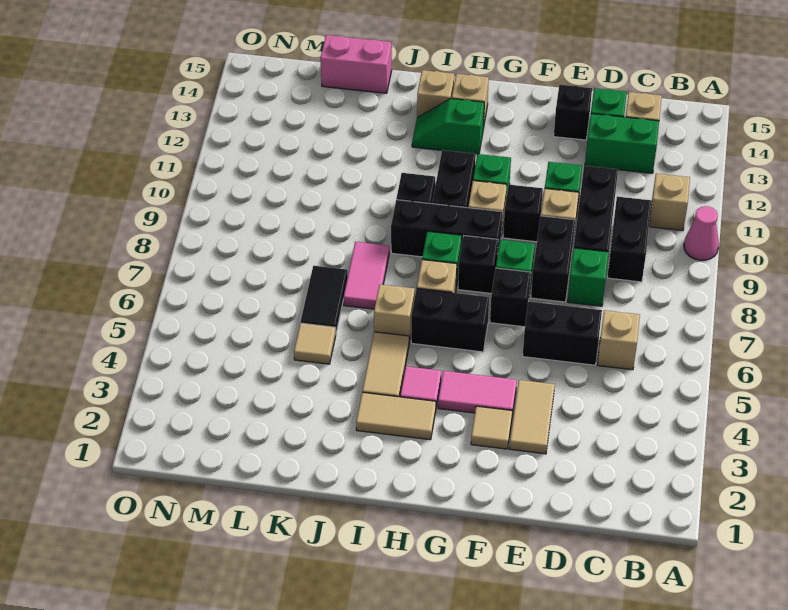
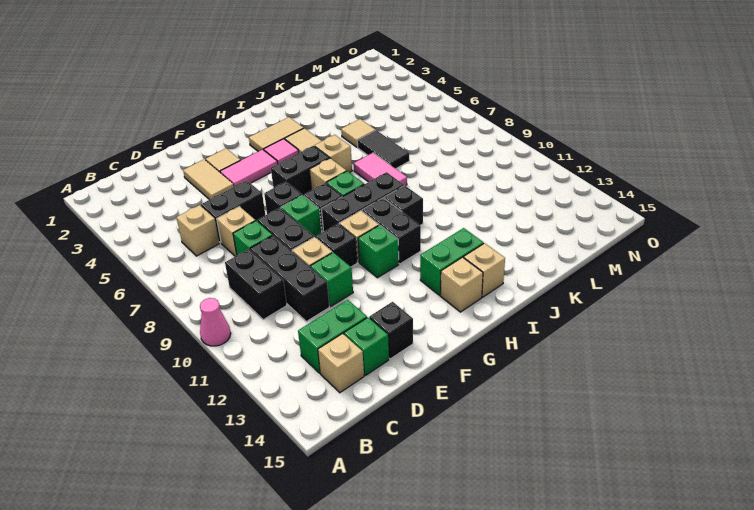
tan 1x1 brick [649,174,690,231] -> tan 1x1 brick moved to [217,207,255,256]
green 1x2 slope [412,99,484,154] -> green 1x2 brick [420,228,484,295]
pink 1x2 brick [320,35,392,93] -> none

